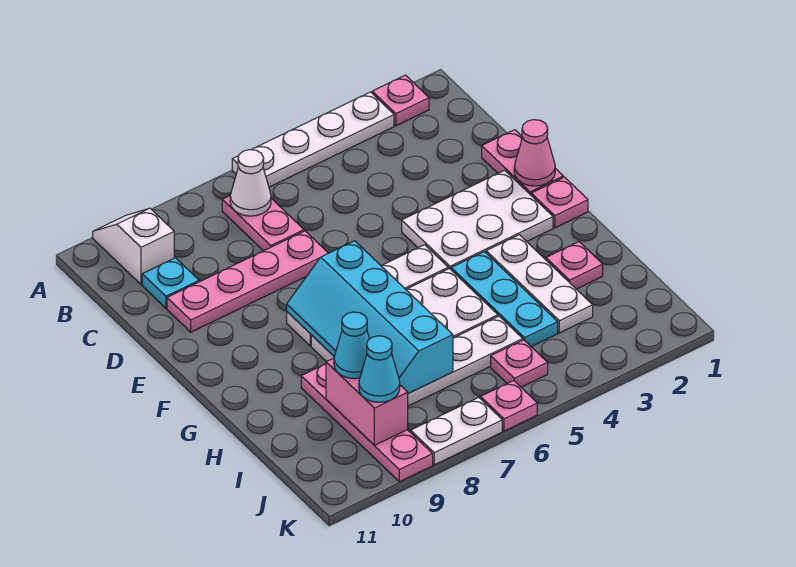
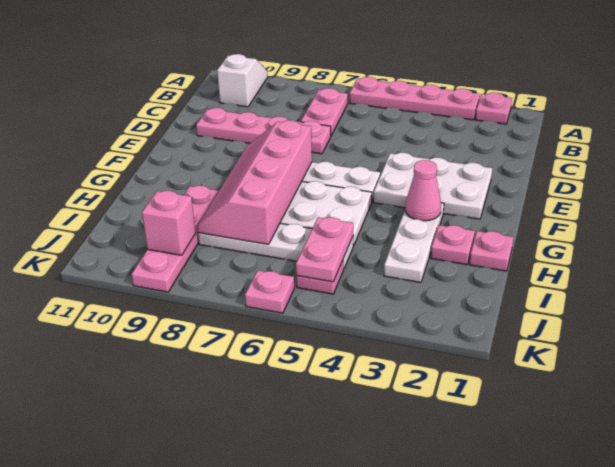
white 1x4 plate [232,92,394,187] -> pink 1x4 plate [350,77,480,120]
white 1x1 cone [230,150,271,216] -> none
cyan 1x1 plate [142,258,199,308] -> none
pink 1x2 plate [482,130,563,195] -> pink 1x2 plate moved to [296,217,353,282]
pink 1x1 cone [514,120,555,186] -> pink 1x1 cone moved to [405,160,441,221]
pink 1x1 plate [531,177,588,228] -> pink 1x1 plate moved to [470,231,513,271]
cyan 2x4 slope [287,241,453,394] -> pink 2x4 slope [197,120,312,244]
cyan 1x3 plate [451,252,558,347] -> none
pink 1x2 brick [326,358,408,445] -> pink 1x1 brick [142,191,195,255]
cyan 1x1 cone [334,312,369,379] -> none
cyan 1x1 cone [359,336,400,402] -> none
white 1x2 plate [411,397,502,465] -> none

